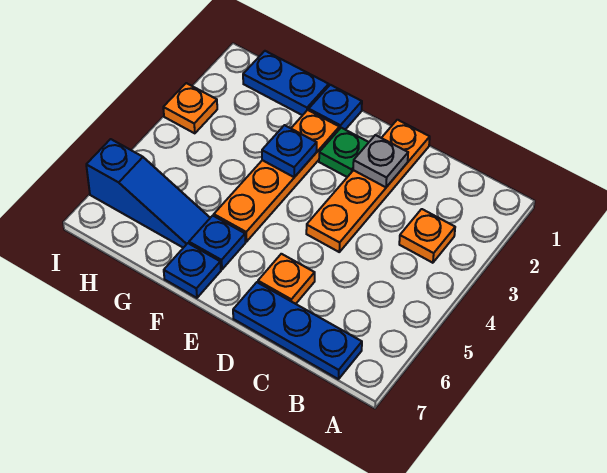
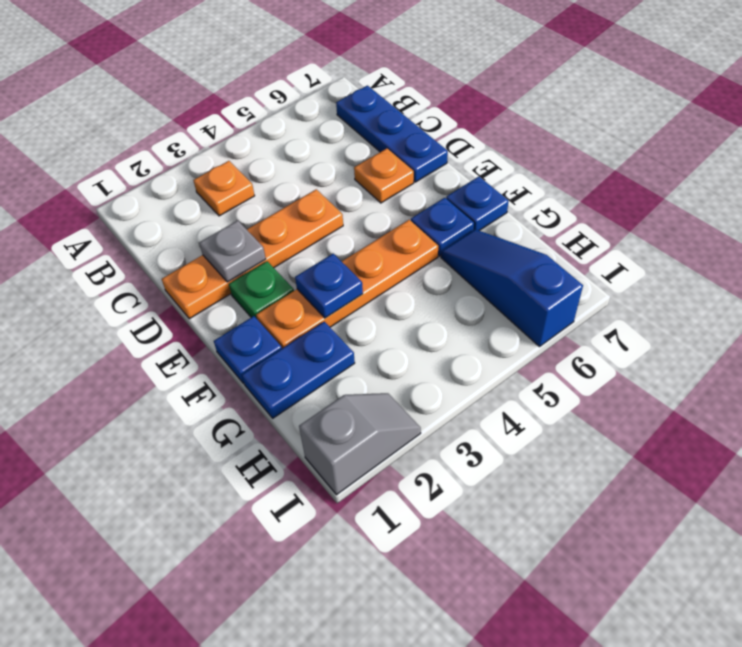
blue 1x2 plate [243,51,329,115] -> blue 1x2 plate turned to [242,322,355,418]
none -> grey 1x2 slope [299,393,421,495]
orange 1x1 plate [163,83,217,133] -> none

